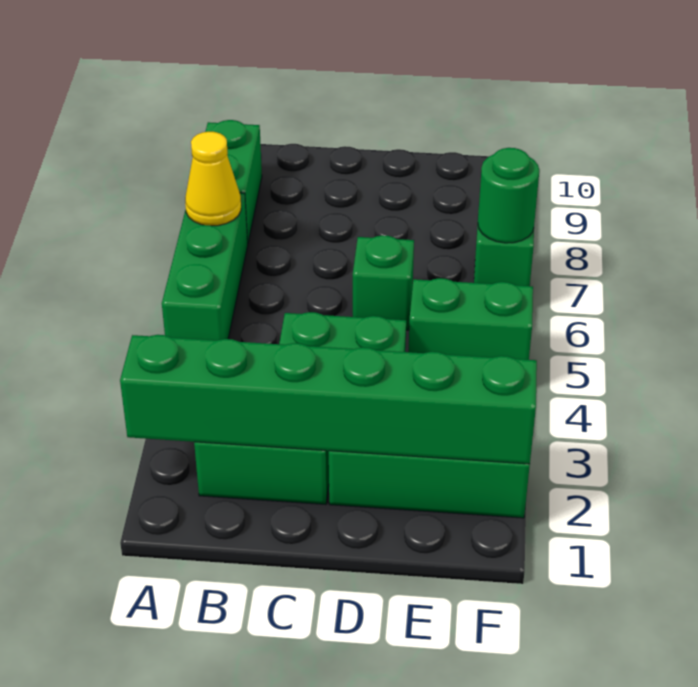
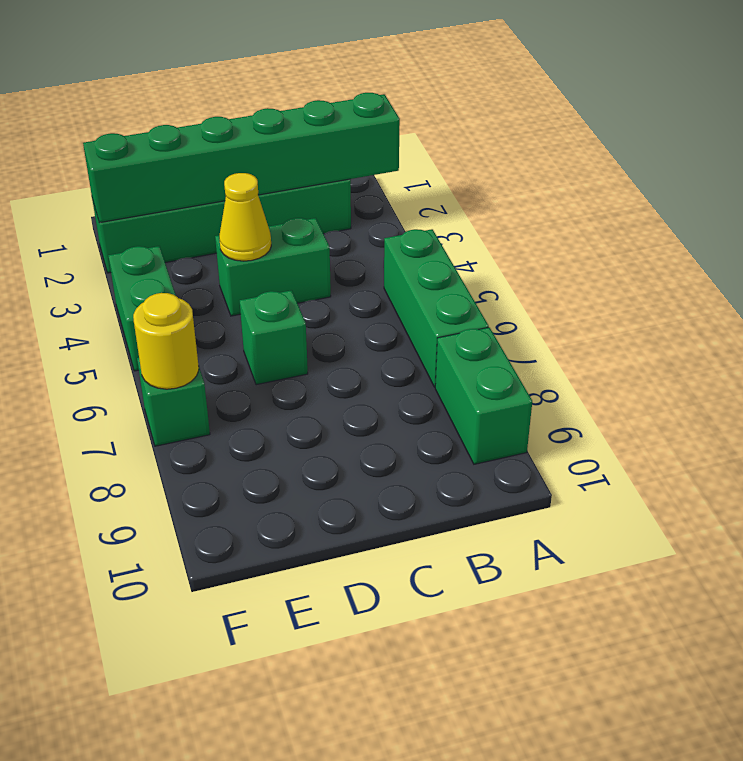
yellow 1x1 cone [185,132,241,226] -> yellow 1x1 cone moved to [219,173,271,261]
green 1x2 brick [408,278,533,360] -> green 1x2 brick turned to [108,246,176,371]
green 1x1 round brick [478,148,539,243] -> yellow 1x1 round brick [133,293,199,389]

